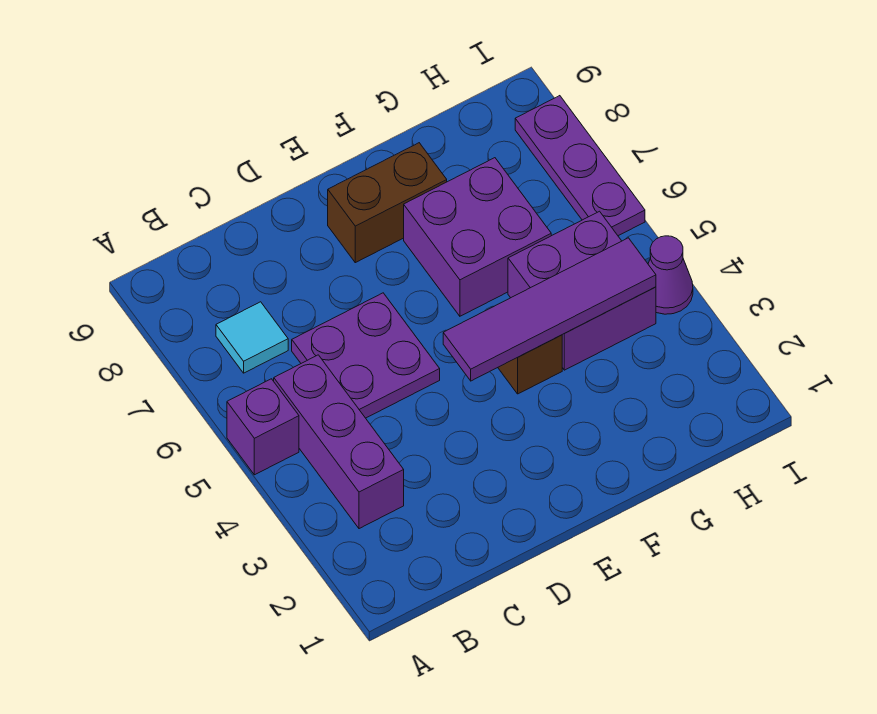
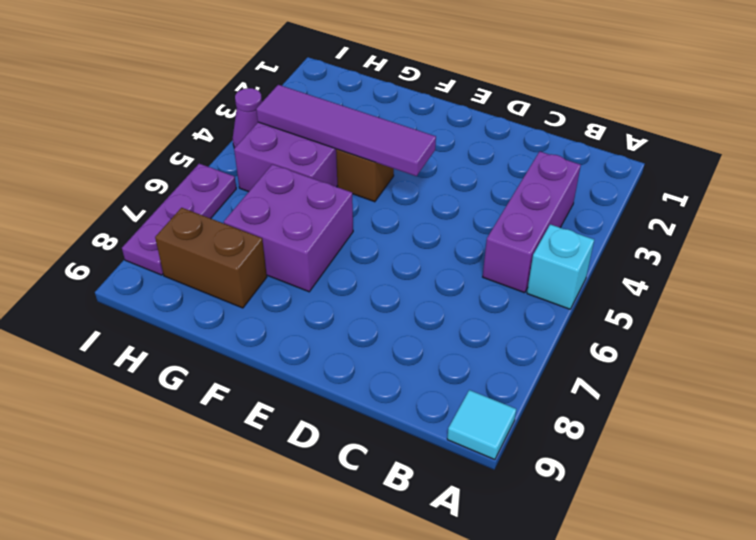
purple 1x1 brick [227,379,299,475] -> cyan 1x1 brick [527,224,594,309]
cyan 1x1 tile [216,302,288,373] -> cyan 1x1 tile moved to [447,390,516,460]
purple 2x2 plate [292,293,440,418] -> none
brown 1x2 brick [328,143,447,263] -> brown 1x2 brick moved to [155,208,267,308]

